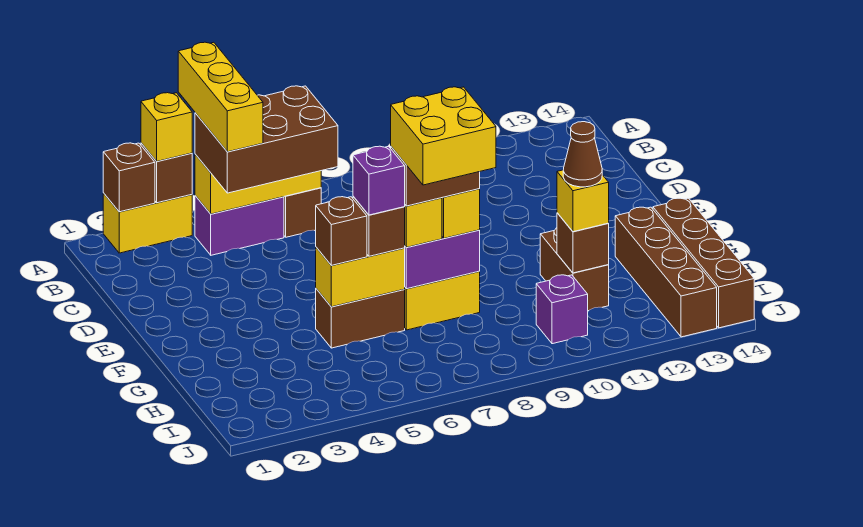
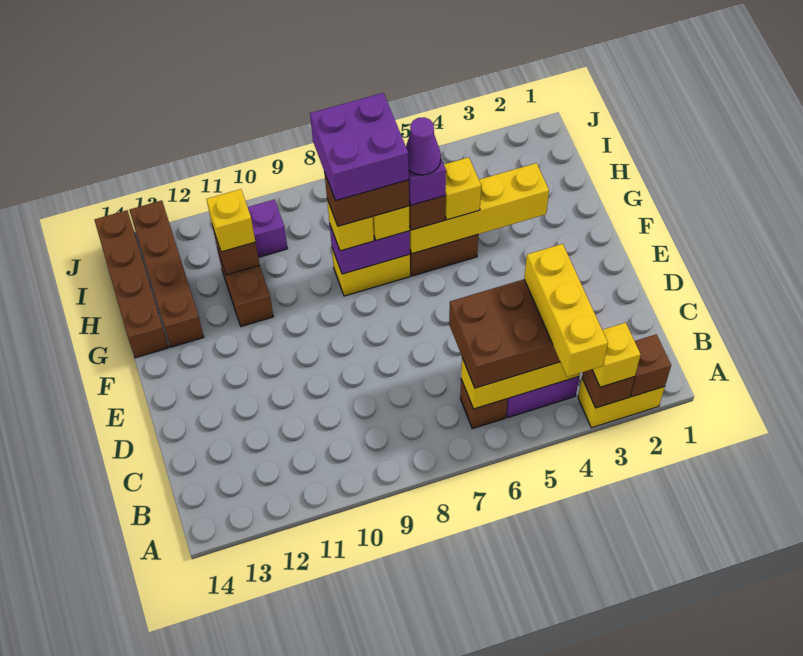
yellow 1x2 brick [316,247,405,307] -> yellow 1x4 brick [409,163,549,254]
brown 1x1 brick [315,197,367,265] -> yellow 1x1 brick [444,157,481,220]
none -> purple 1x1 cone [406,117,441,175]
yellow 2x2 brick [391,87,496,185] -> purple 2x2 brick [310,93,409,201]
brown 1x1 cone [563,122,602,187] -> none

